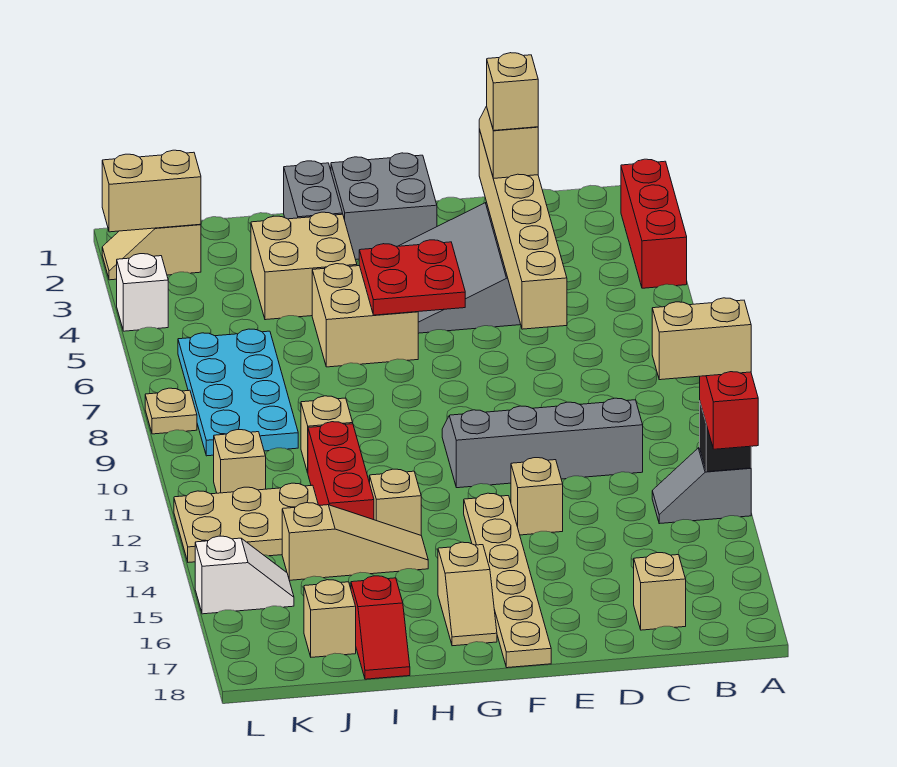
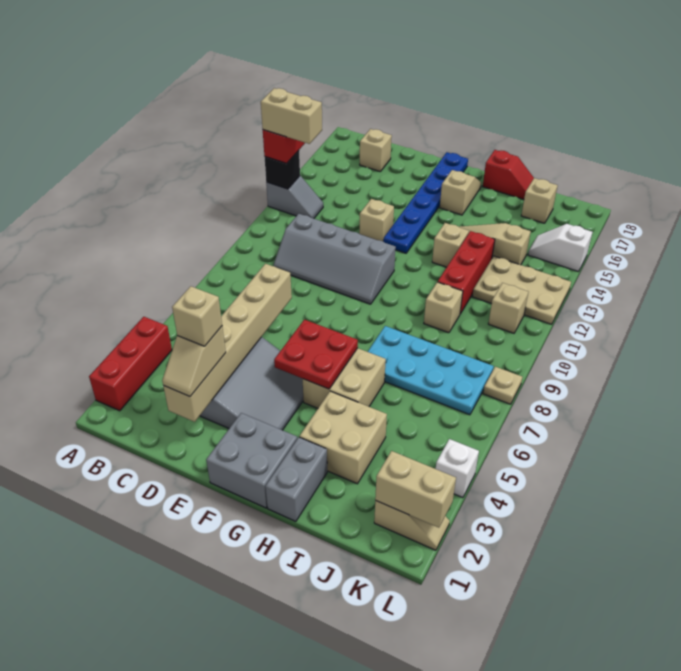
tan 1x6 plate [464,493,551,668] -> blue 1x6 plate [383,152,468,253]
red 1x2 slope [351,576,410,679] -> red 1x2 slope turned to [483,150,534,199]
cyan 2x4 plate [178,329,298,456] -> cyan 2x4 plate turned to [368,326,494,415]

